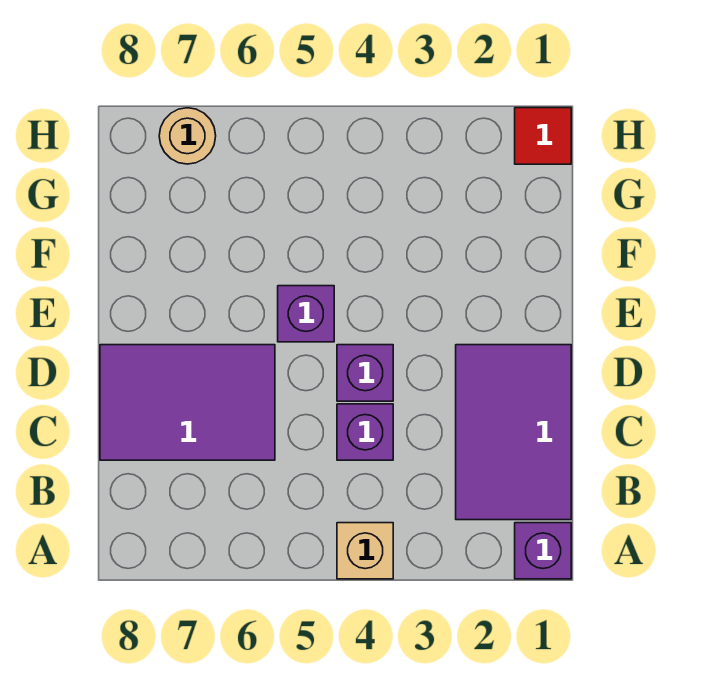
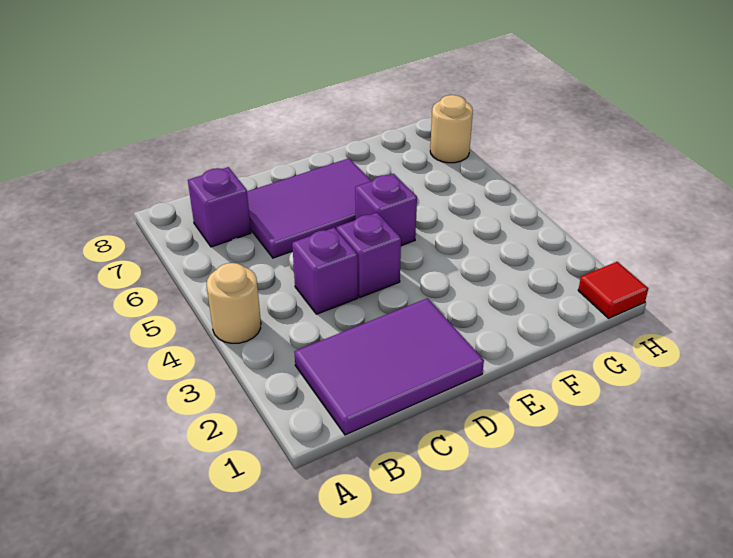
purple 1x1 brick [515,523,571,579] -> purple 1x1 brick moved to [188,167,251,247]
tan 1x1 brick [337,523,393,579] -> tan 1x1 round brick [207,263,261,343]
purple 2x3 tile [100,345,275,460] -> purple 2x3 tile turned to [247,158,371,258]

